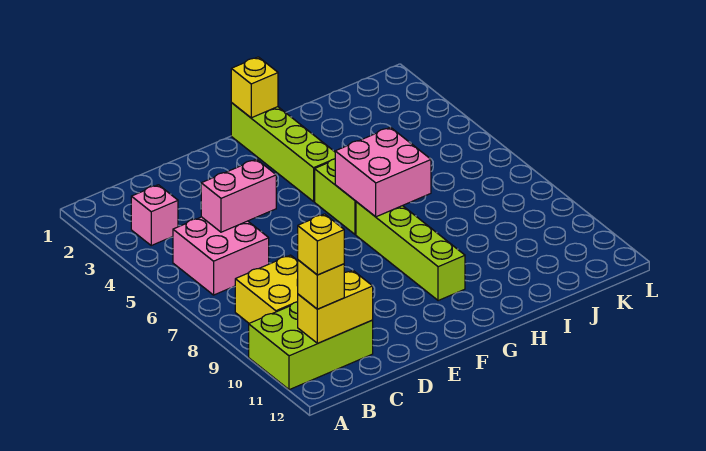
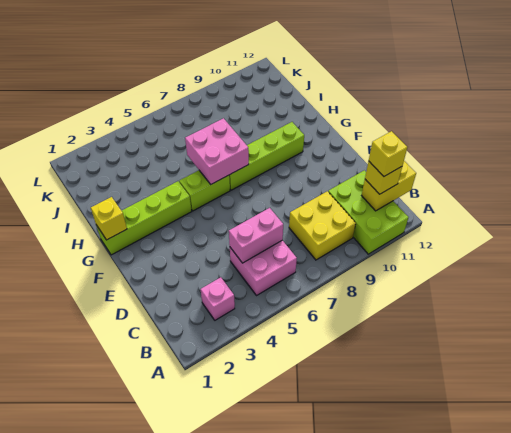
yellow 1x2 brick [298,270,373,343] -> yellow 1x2 brick turned to [362,161,416,211]
pink 1x2 brick [201,159,276,232] -> pink 1x2 brick turned to [229,208,283,263]

